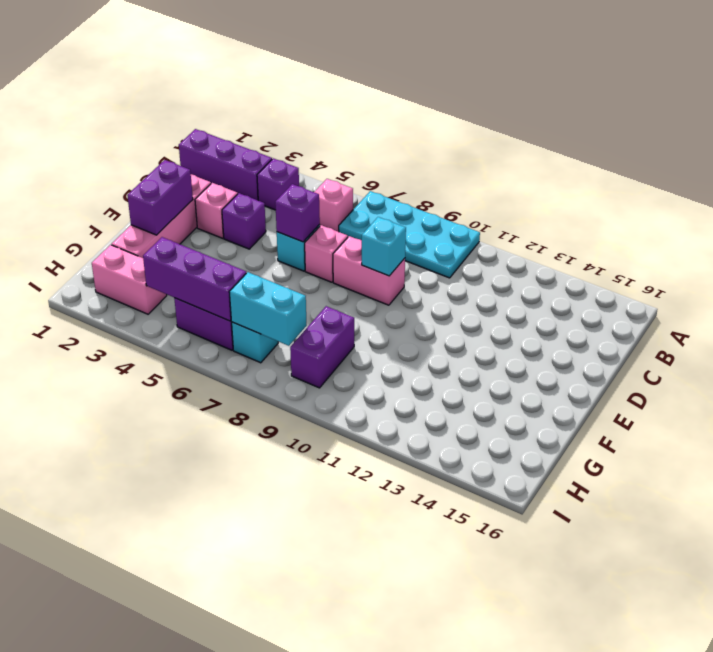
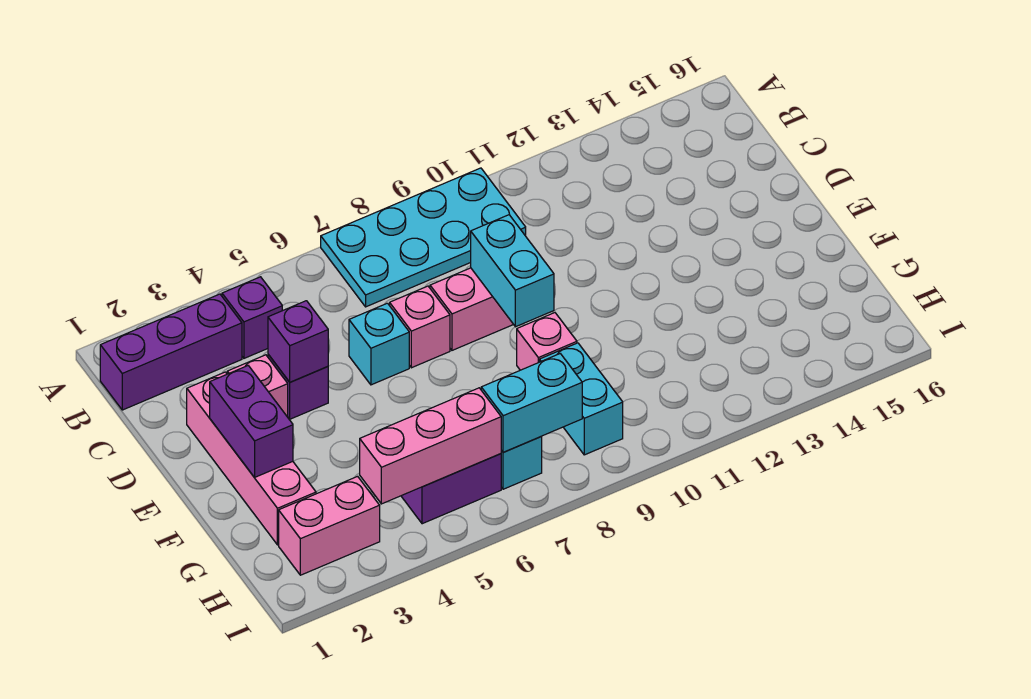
pink 1x1 brick [314,179,353,232] -> pink 1x1 brick moved to [517,313,577,370]
purple 1x1 brick [275,184,320,242] -> purple 1x1 brick moved to [268,301,328,382]
cyan 1x1 brick [362,217,406,276] -> cyan 1x2 brick [471,215,554,327]
purple 1x2 brick [290,306,354,388] -> cyan 1x2 brick [539,343,623,455]
purple 1x3 brick [143,237,246,321] -> pink 1x3 brick [360,388,501,504]

